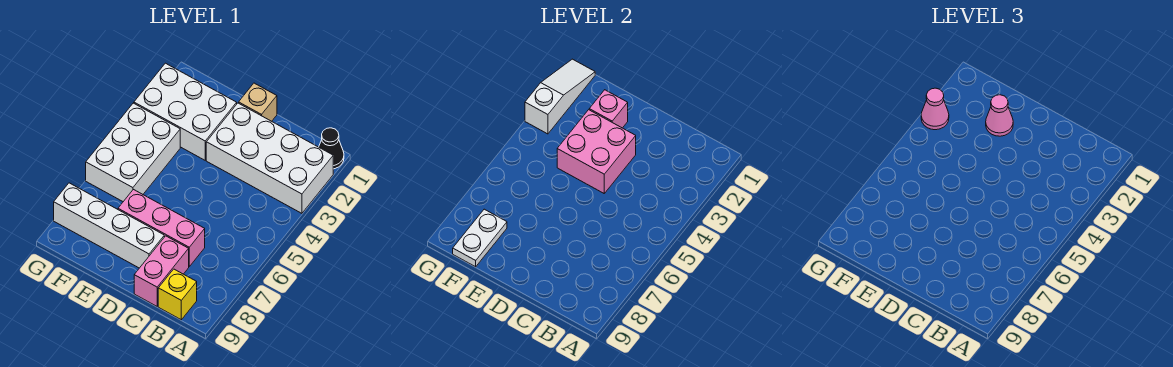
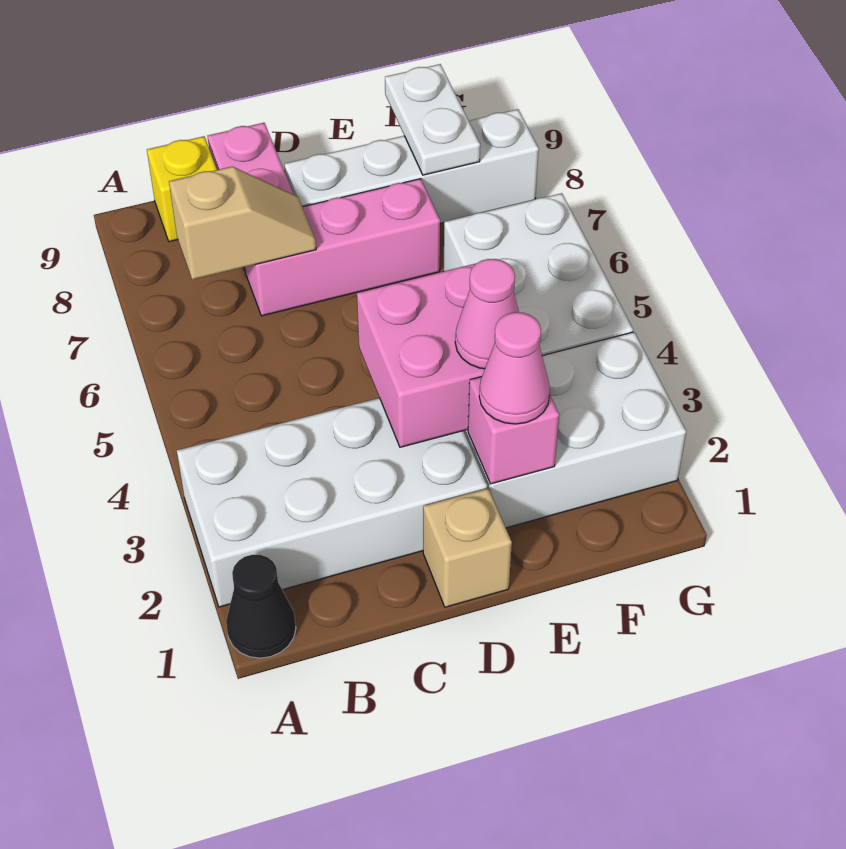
none -> tan 1x2 slope [169,167,316,280]
white 1x3 slope [525,59,595,134] -> none
pink 1x1 cone [921,88,949,130] -> pink 1x1 cone moved to [455,259,519,369]

